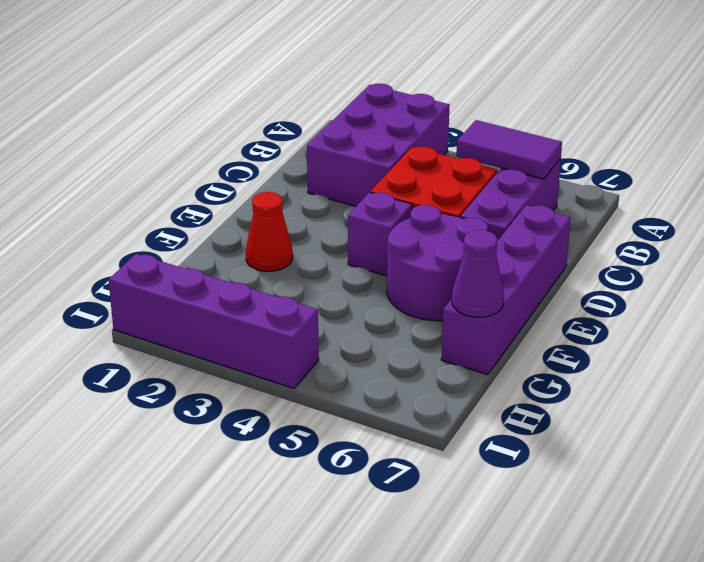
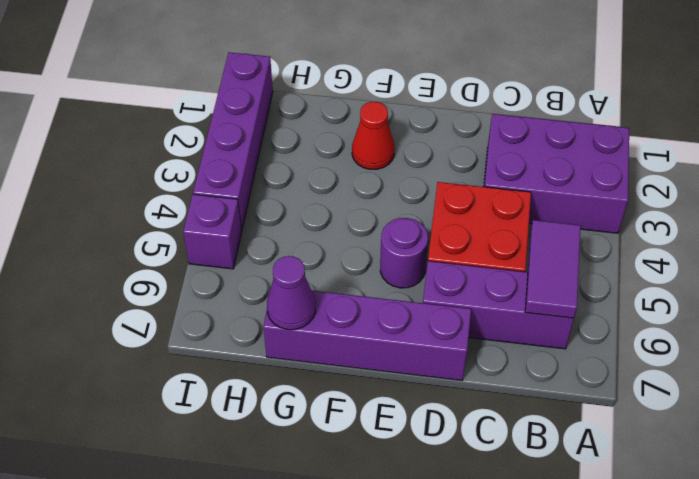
purple 1x1 brick [348,192,412,276] -> purple 1x1 brick moved to [183,194,242,269]
purple 2x2 round brick [387,205,488,321] -> purple 1x1 round brick [380,218,428,288]

